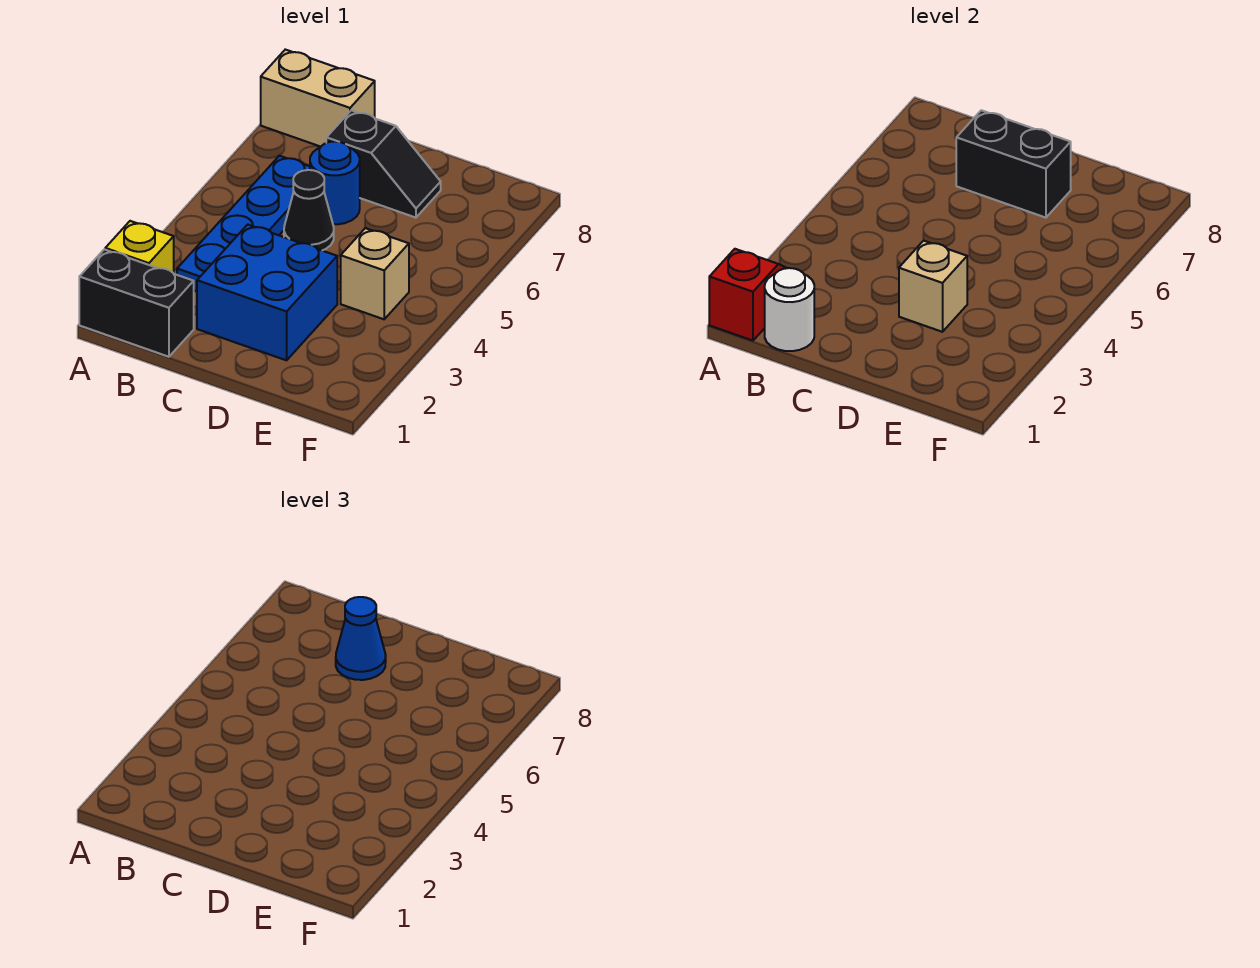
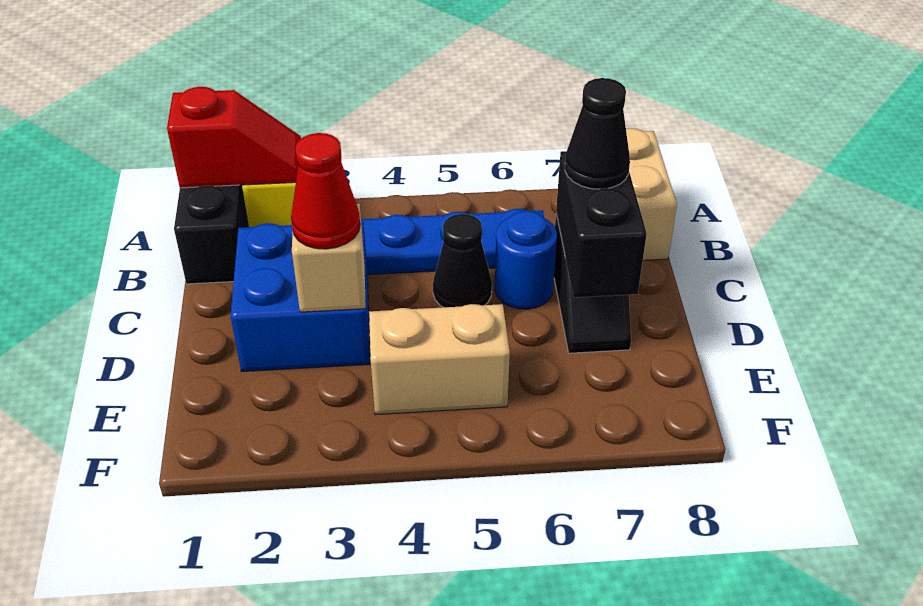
white 1x1 round brick [765,268,814,351] -> none
blue 1x1 cone [336,597,386,680] -> black 1x1 cone [565,78,630,189]
none -> red 1x1 cone [291,133,360,249]
tan 1x1 brick [341,228,409,319] -> tan 1x2 brick [369,304,510,415]

